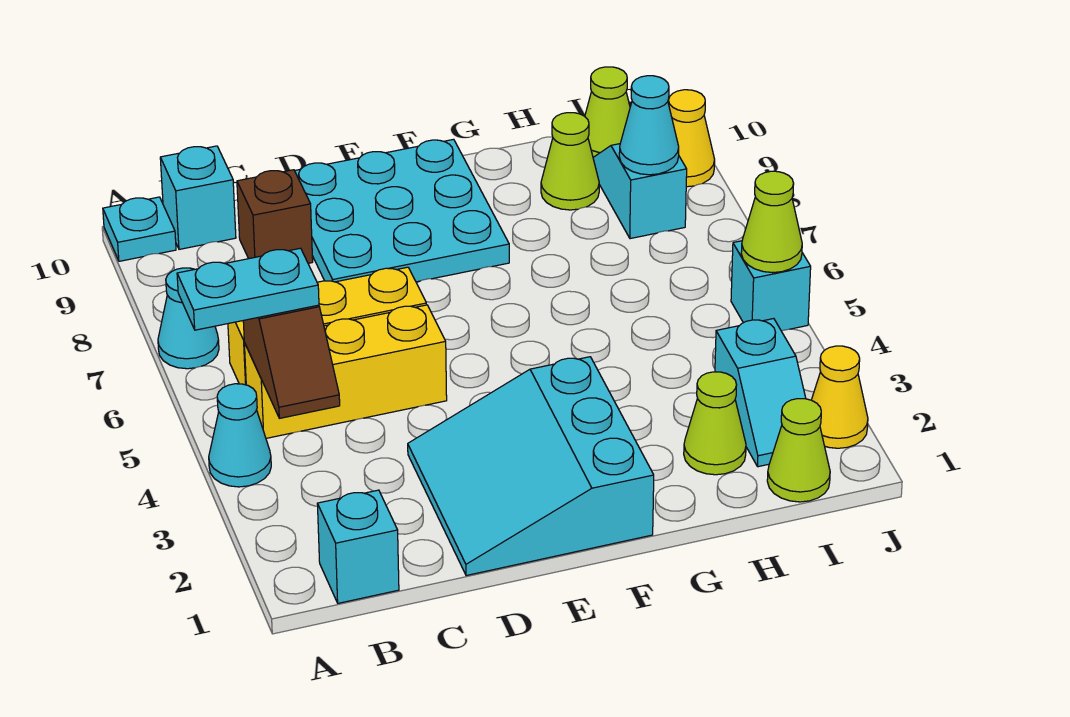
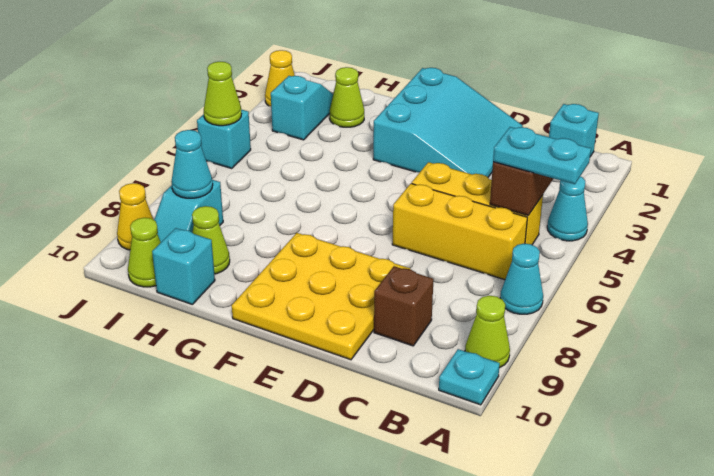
cyan 1x1 brick [160,146,236,249] -> cyan 1x1 brick moved to [152,228,215,304]
cyan 3x3 plate [295,139,509,282] -> yellow 3x3 plate [232,233,410,360]
lime 1x1 cone [767,399,830,502] -> lime 1x1 cone moved to [465,296,510,368]

